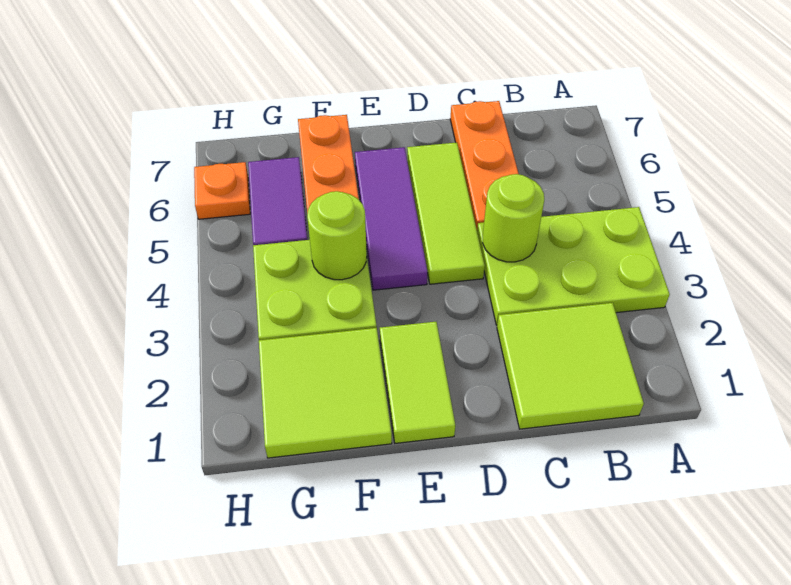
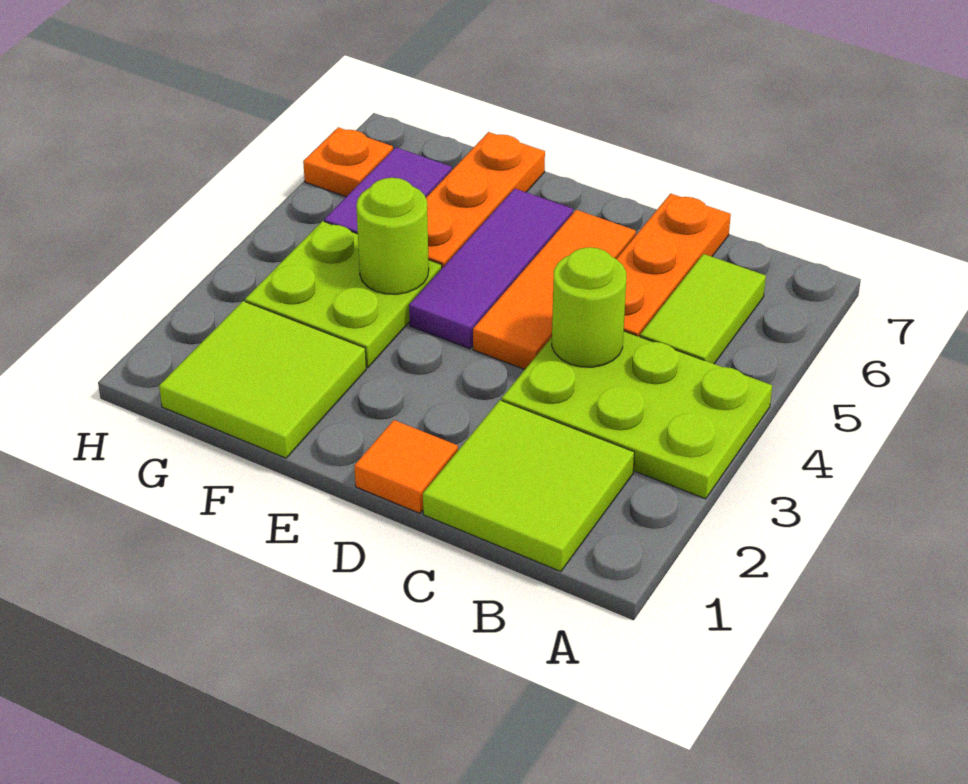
none -> orange 1x1 tile [354,420,458,513]
lime 1x3 tile [407,142,485,284] -> orange 1x3 tile [473,210,636,370]
lime 1x2 tile [380,322,455,443] -> lime 1x2 tile moved to [640,254,766,364]

